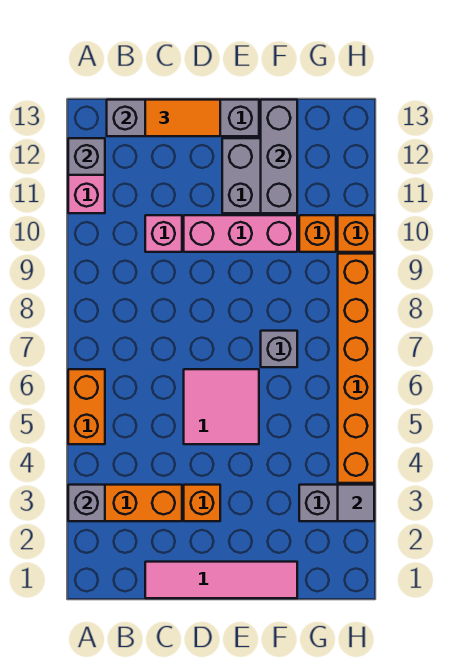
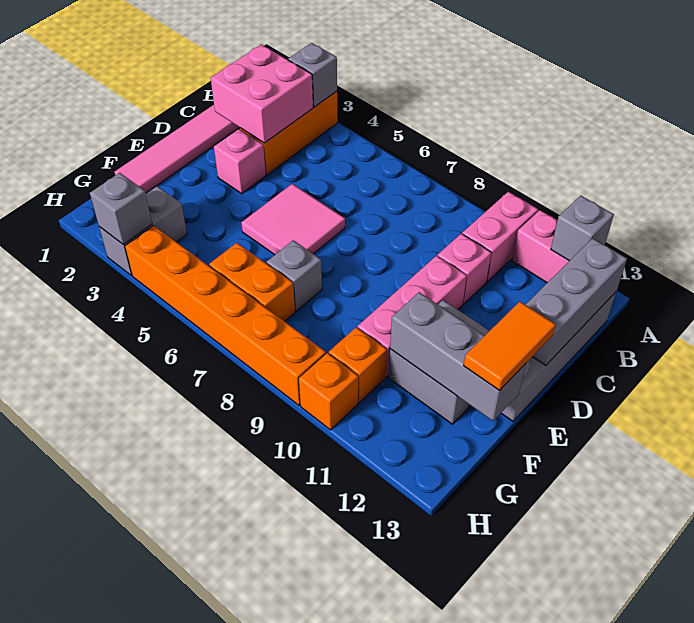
orange 1x2 brick [68,369,105,444] -> orange 1x2 brick moved to [209,243,295,321]
none -> pink 1x2 brick [462,192,538,282]
none -> pink 2x2 brick [211,45,313,143]
orange 1x2 tile [145,100,220,136] -> orange 1x2 tile moved to [464,302,556,390]
orange 1x1 brick [184,485,220,521] -> pink 1x1 brick [214,129,266,194]
grey 1x1 tile [338,485,374,521] -> grey 1x1 brick [90,173,152,245]

